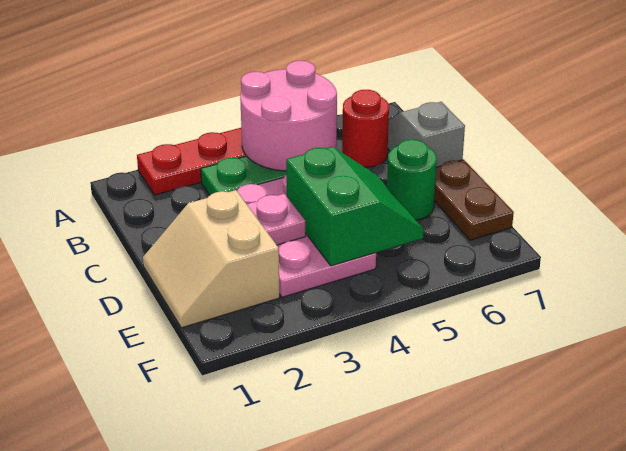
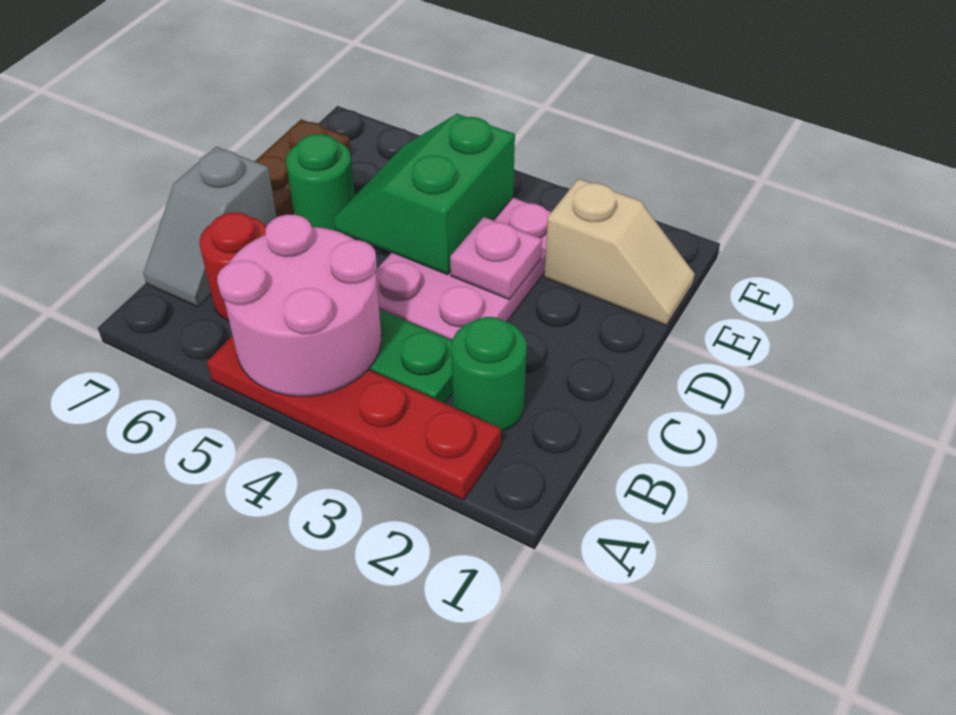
none -> green 1x1 round brick [451,317,527,432]
tan 2x2 slope [143,190,280,328] -> tan 1x2 slope [544,179,695,326]

